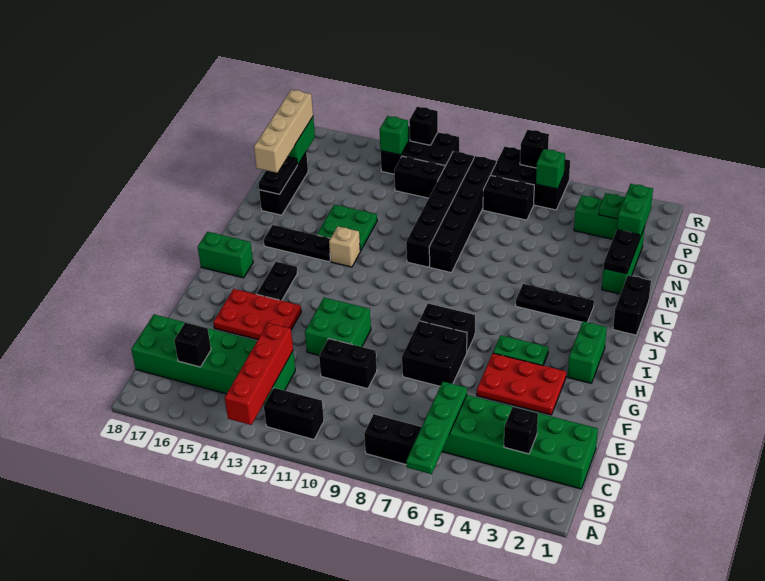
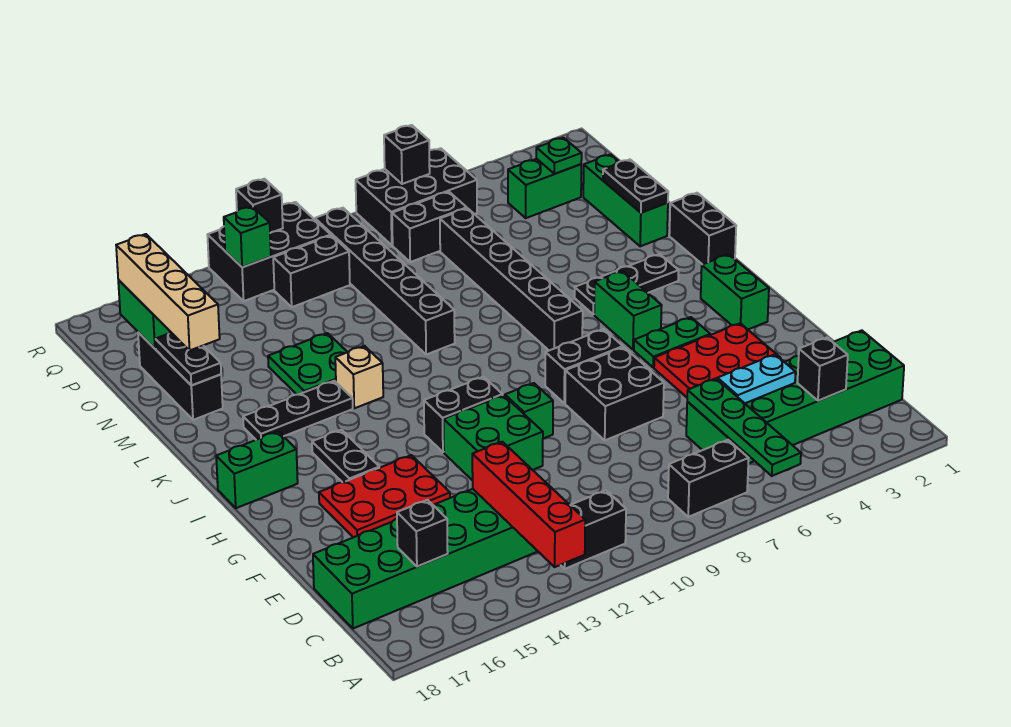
none -> cyan 1x2 plate [717,354,796,403]
black 1x2 brick [319,339,377,389] -> black 1x2 brick moved to [424,377,503,452]
black 1x6 brick [429,156,496,273] -> black 1x6 brick moved to [440,208,583,350]
green 1x2 brick [617,184,653,240] -> green 1x2 brick moved to [594,271,662,350]
green 1x1 brick [536,149,565,189] -> green 1x1 brick moved to [505,383,553,439]

